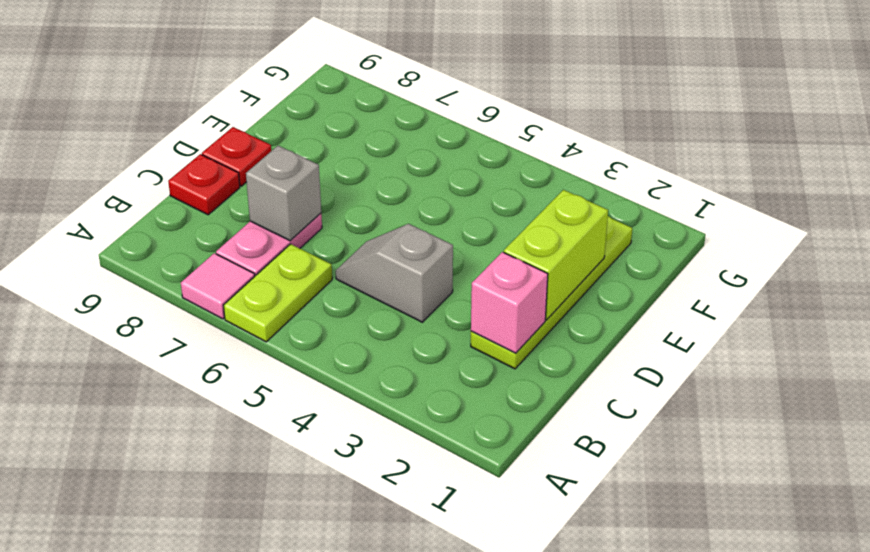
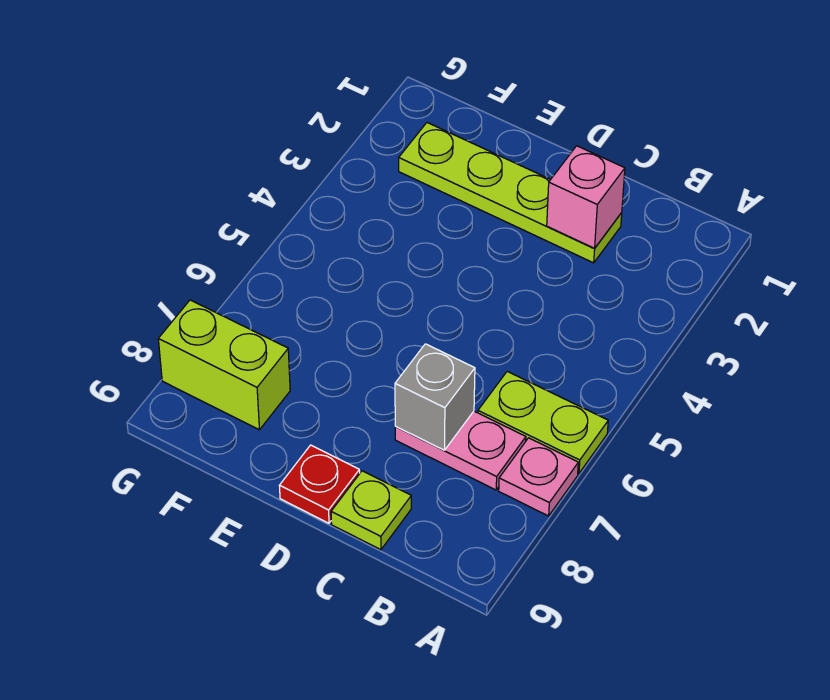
pink 1x1 tile [181,253,255,319] -> pink 1x1 plate [499,438,578,516]
grey 1x2 slope [336,224,453,322] -> none
red 1x1 plate [168,154,240,215] -> lime 1x1 plate [331,471,411,550]
lime 1x2 brick [504,190,608,320] -> lime 1x2 brick moved to [158,300,290,430]

